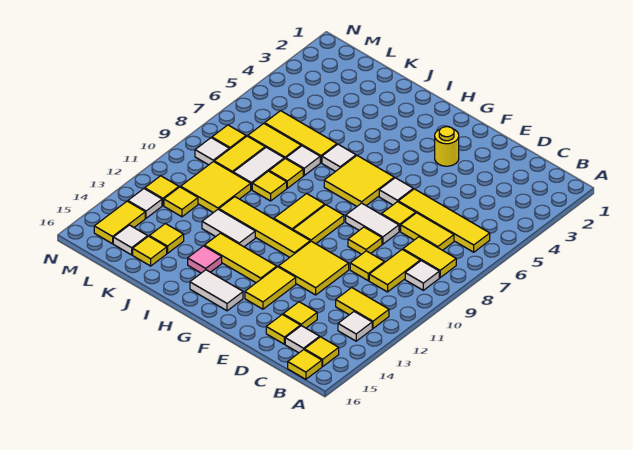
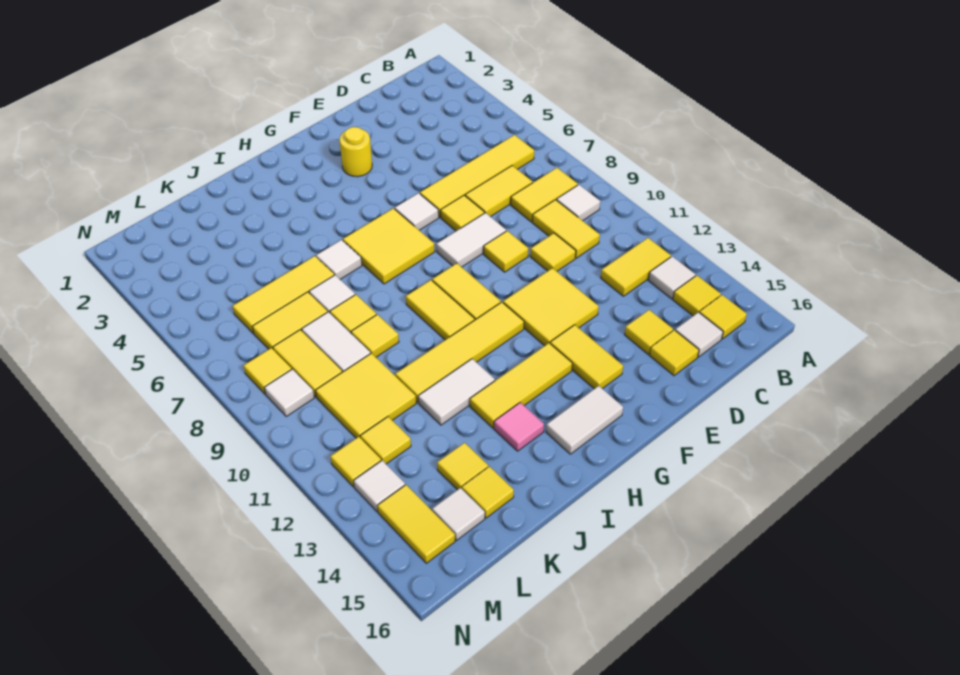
yellow 1x1 tile [288,350,322,379] -> yellow 1x1 tile moved to [673,275,721,316]

